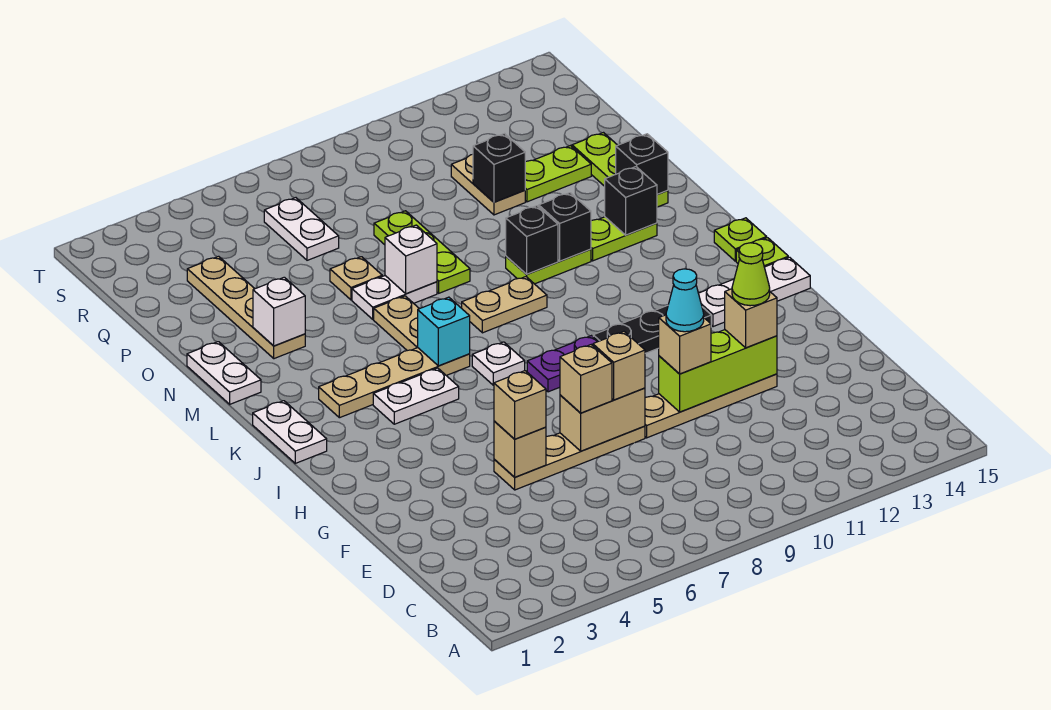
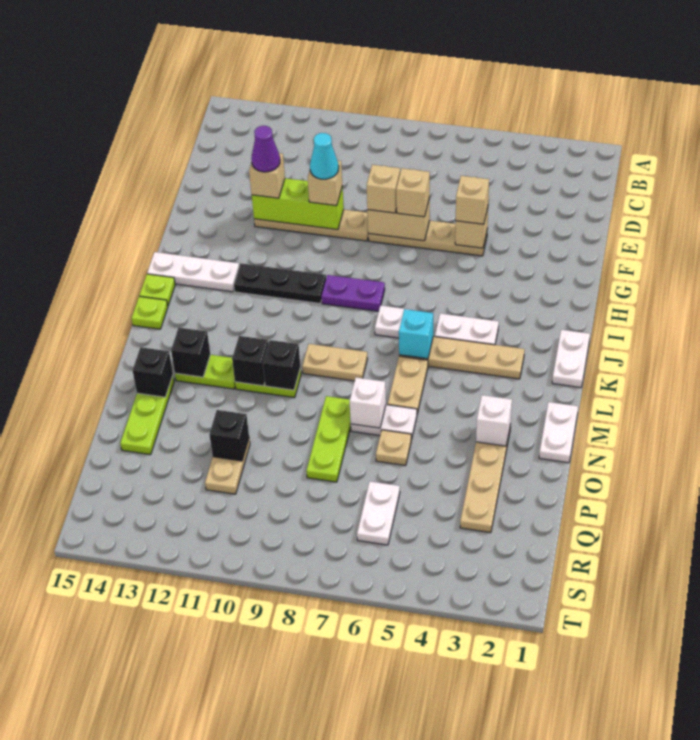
lime 1x1 cone [732,243,770,306] -> purple 1x1 cone [252,126,280,172]
lime 1x2 plate [525,146,591,202] -> none

